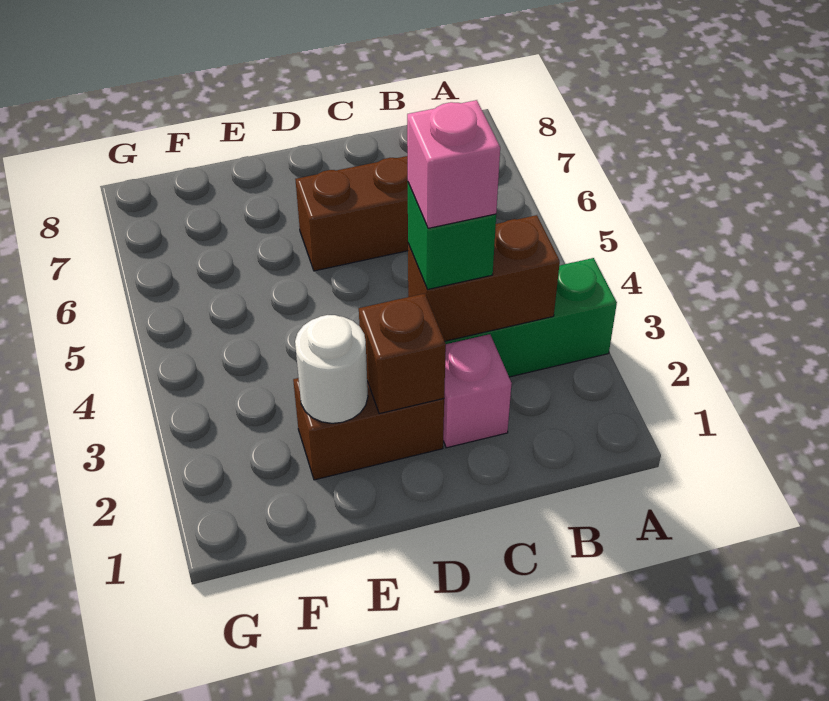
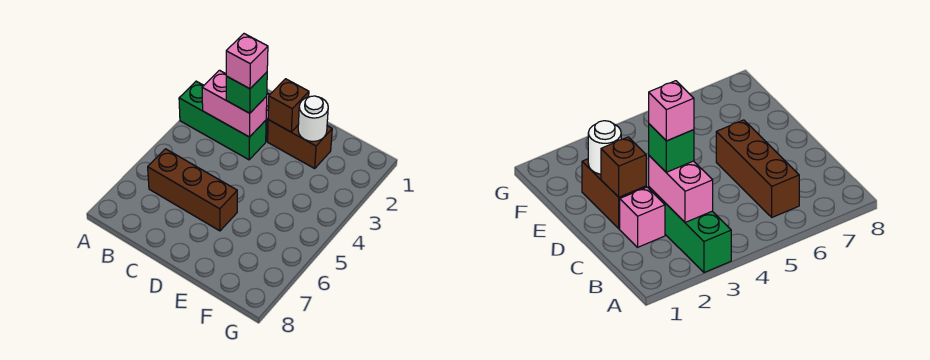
brown 1x2 brick [408,215,560,341] -> pink 1x2 brick [202,70,267,137]

